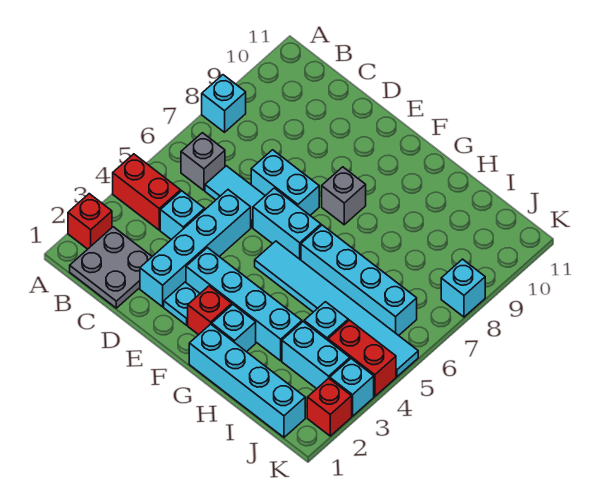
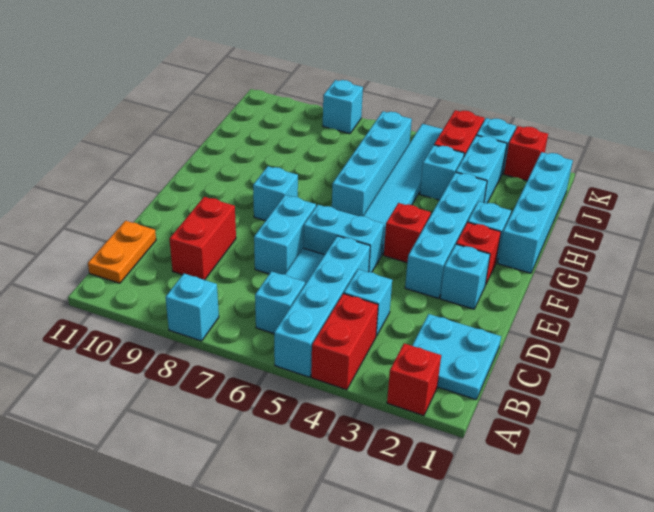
grey 2x2 plate [70,227,152,308] -> cyan 2x2 plate [412,314,501,399]
grey 1x1 brick [181,133,225,190] -> cyan 1x1 brick [255,271,305,334]
none -> orange 1x2 plate [88,221,156,283]
none -> red 1x2 brick [170,197,236,280]
cyan 1x4 brick [140,190,251,307] -> cyan 1x4 brick turned to [274,236,370,377]
cyan 1x1 plate [164,282,200,325] -> cyan 1x1 brick [440,244,490,309]
cyan 1x2 brick [253,188,321,260] -> cyan 1x2 brick turned to [303,205,384,272]
none -> red 1x1 brick [384,203,431,262]
grey 1x1 brick [322,167,366,225] -> cyan 1x1 brick [253,166,298,221]

